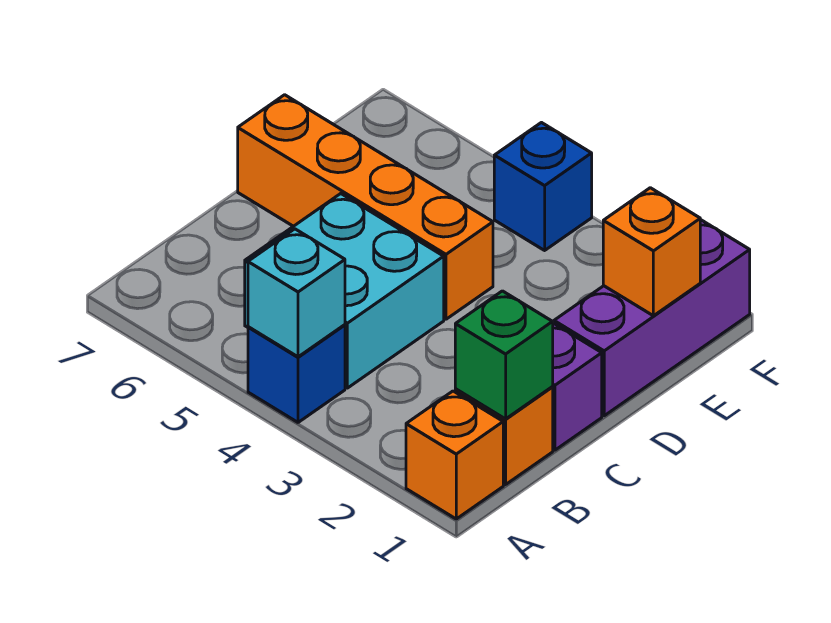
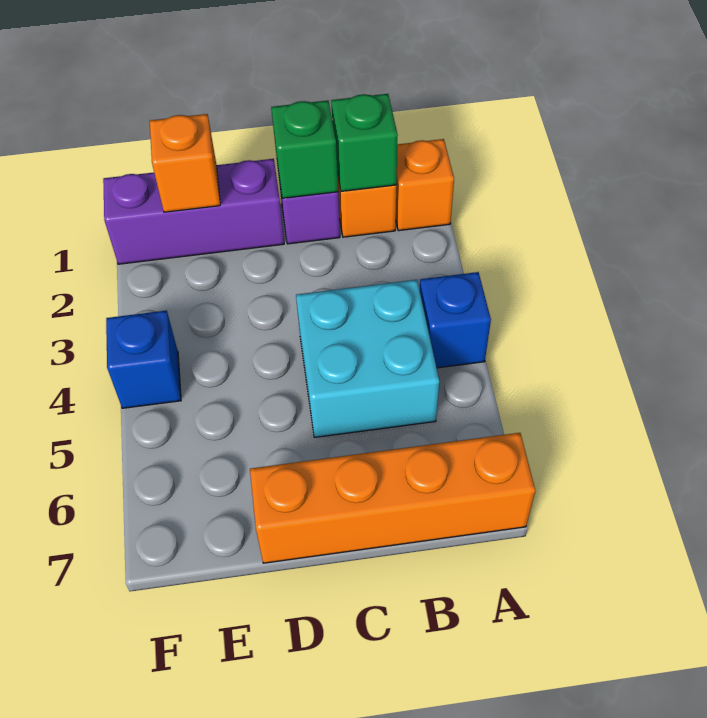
cyan 1x1 brick [248,229,345,357] -> none
none -> green 1x1 brick [271,100,338,198]
orange 1x4 brick [238,95,493,319] -> orange 1x4 brick turned to [250,433,535,563]

